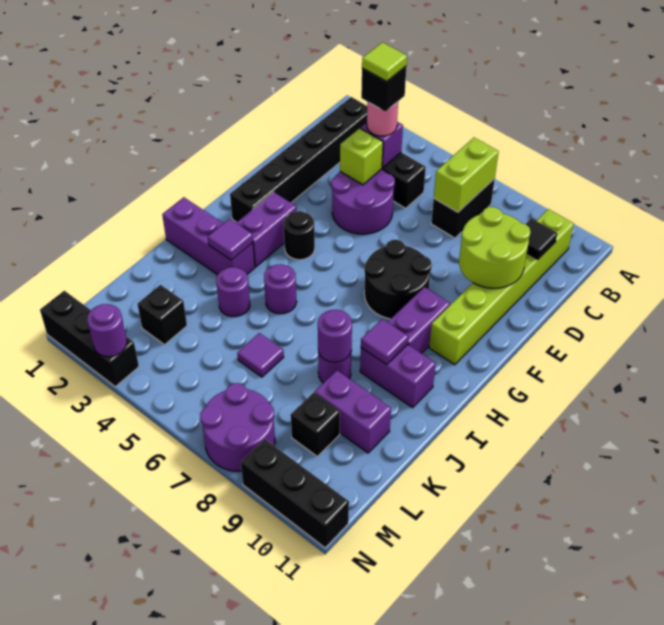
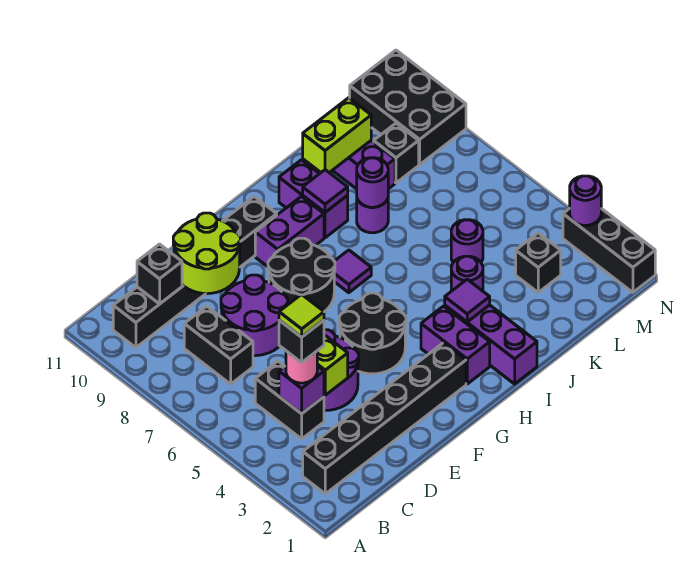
black 1x2 brick [431,179,495,238] -> black 1x2 brick turned to [184,306,253,384]
lime 1x2 brick [434,138,499,212] -> lime 1x2 brick moved to [303,98,371,173]
lime 1x6 brick [429,209,574,365] -> black 1x6 brick [113,197,277,348]
black 1x1 tile [526,218,557,259] -> black 1x1 brick [137,244,182,304]
purple 1x2 brick [236,192,297,267] -> purple 1x2 brick turned to [421,306,490,384]
black 1x1 round brick [284,211,315,260] -> black 2x2 round brick [339,293,406,374]
purple 1x1 round brick [264,264,297,314] -> purple 1x1 round brick moved to [451,220,483,262]
purple 1x1 tile [237,333,284,377] -> purple 1x1 tile moved to [334,250,371,293]
purple 2x2 round brick [200,383,275,471] -> purple 2x2 round brick moved to [221,275,288,356]
black 1x3 brick [241,439,349,548] -> black 2x3 brick [350,50,466,164]

